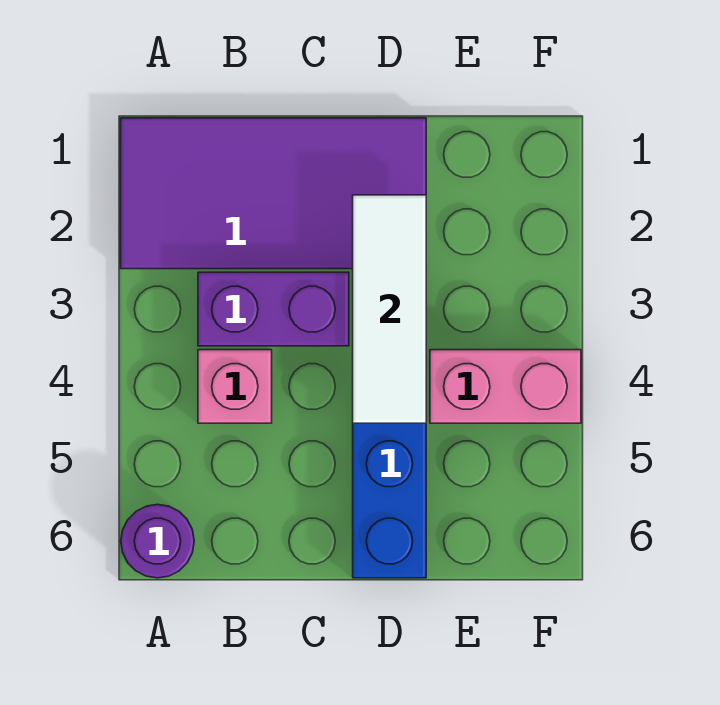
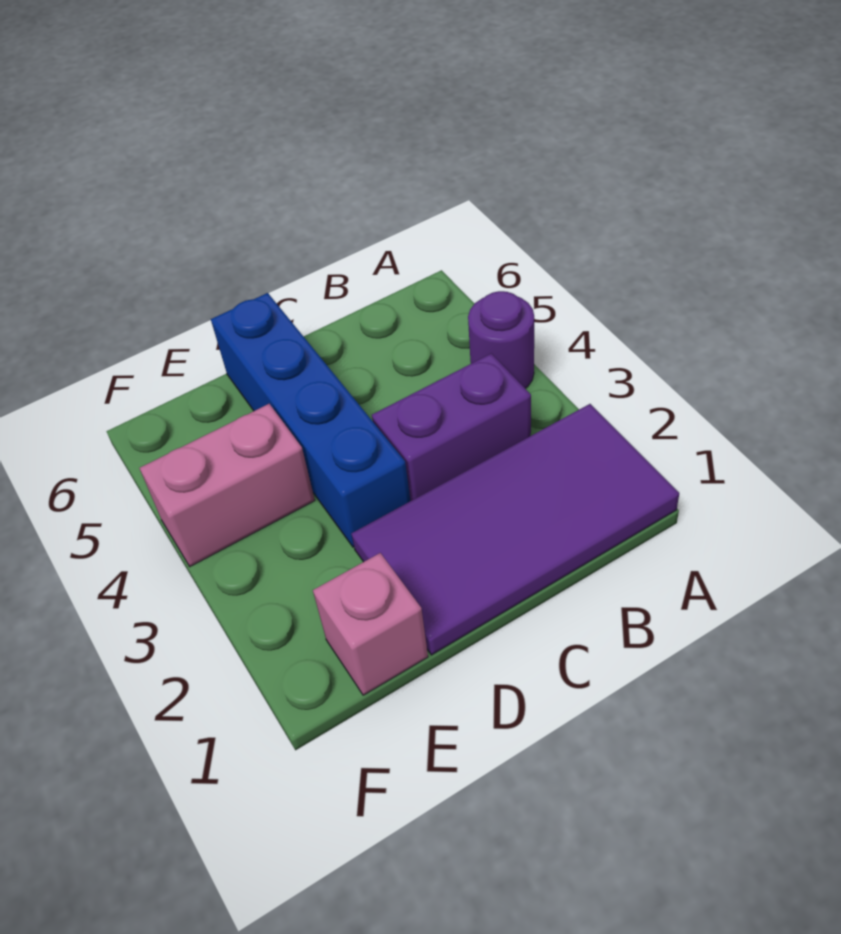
purple 1x1 round brick [121,504,194,578] -> purple 1x1 round brick moved to [468,291,534,388]
pink 1x1 brick [198,350,272,423] -> pink 1x1 brick moved to [313,553,428,695]
white 1x3 tile [353,195,426,423] -> none

